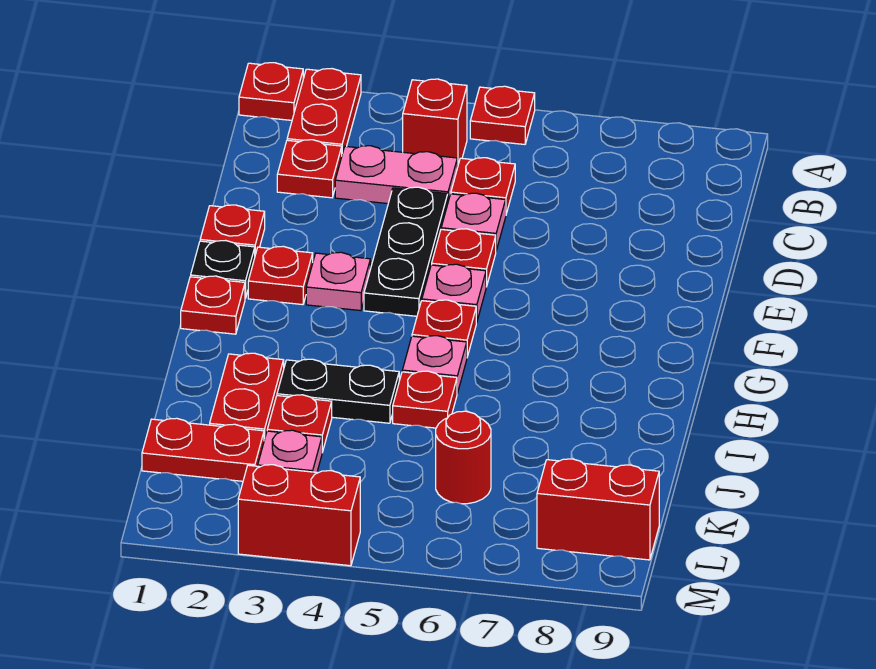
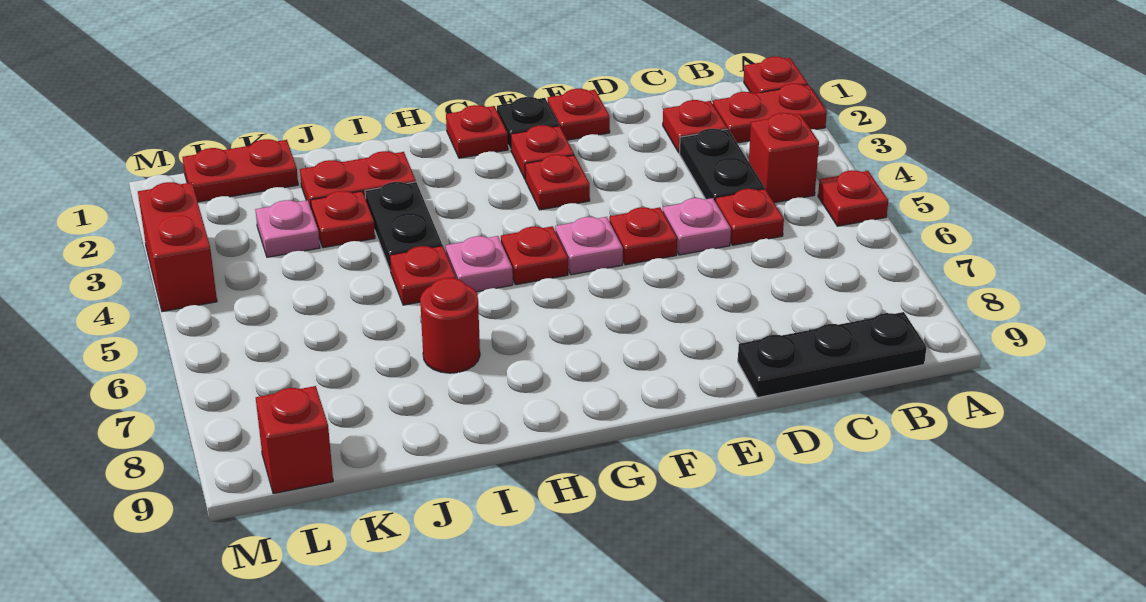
pink 1x2 plate [335,146,457,204] -> black 1x2 plate [679,129,764,200]
black 1x3 plate [364,187,448,316] -> black 1x3 plate moved to [738,312,927,398]
pink 1x1 plate [306,252,370,311] -> red 1x1 plate [525,155,590,210]
red 1x2 plate [142,418,264,481] -> red 1x2 plate turned to [183,139,298,202]
red 1x1 round brick [436,411,491,504] -> red 1x1 round brick moved to [420,278,480,373]
red 1x2 brick [537,459,659,560] -> red 1x1 brick [256,386,333,494]

